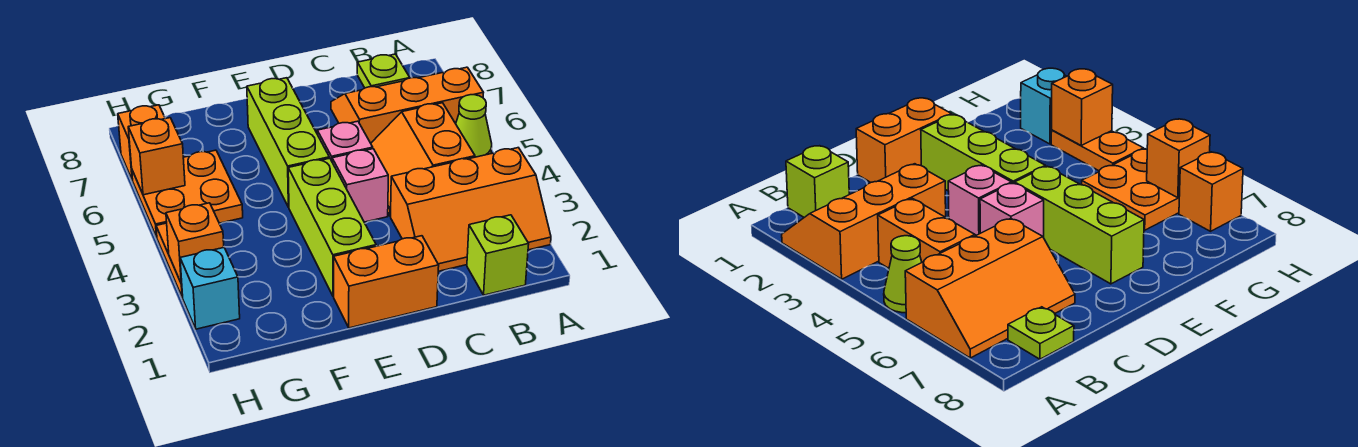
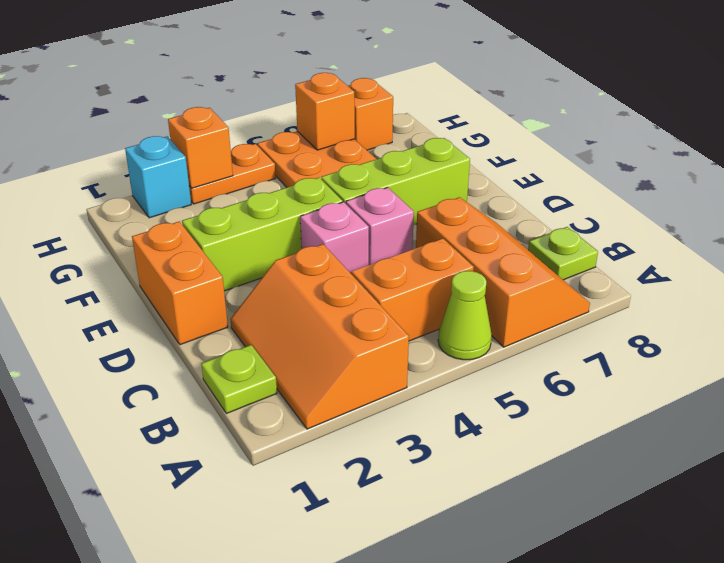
lime 1x1 brick [467,215,529,295] -> lime 1x1 plate [201,345,277,413]

